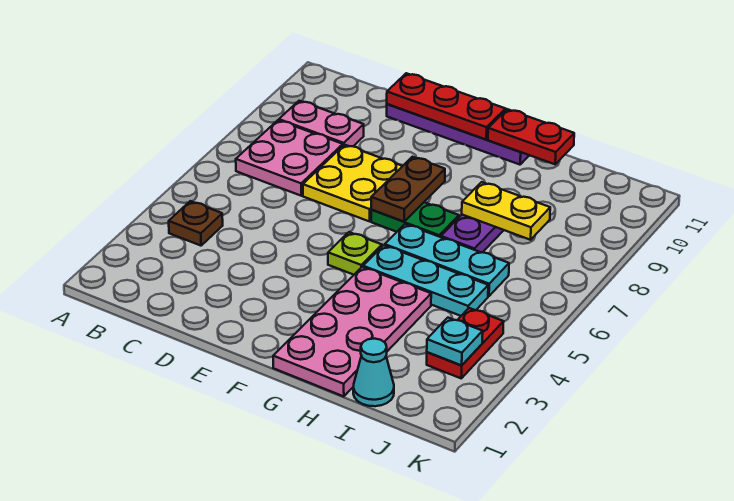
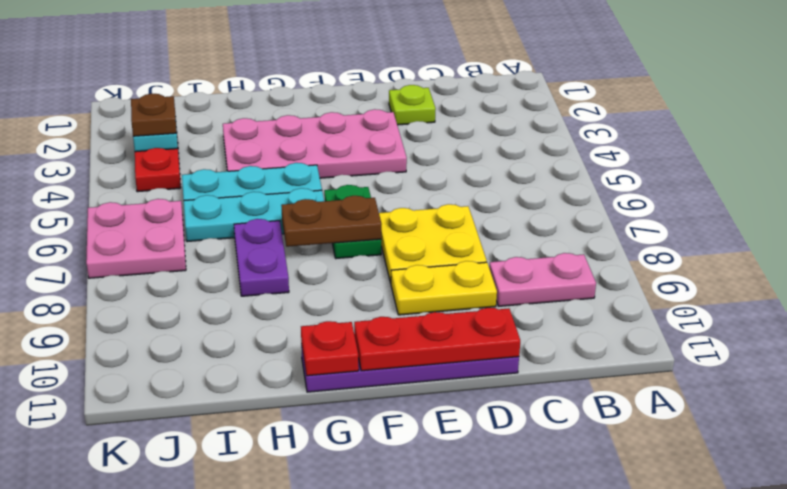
brown 1x1 plate [169,201,223,246] -> brown 1x1 plate moved to [131,94,177,136]
pink 2x2 plate [236,120,343,196] -> pink 2x2 plate moved to [86,199,186,278]
lime 1x1 plate [328,232,382,275] -> lime 1x1 plate moved to [389,85,436,125]
green 1x2 plate [371,202,459,237] -> green 1x2 plate turned to [324,185,381,258]
brown 1x2 plate [371,157,445,222] -> brown 1x2 plate turned to [281,196,382,247]
pink 2x4 plate [273,267,431,396] -> pink 2x4 plate turned to [223,109,407,178]
red 1x2 plate [488,109,574,164] -> red 1x1 plate [301,321,359,376]
yellow 1x2 plate [462,182,550,240] -> yellow 1x2 plate moved to [391,261,497,315]
cyan 1x1 cone [353,339,394,406] -> none

